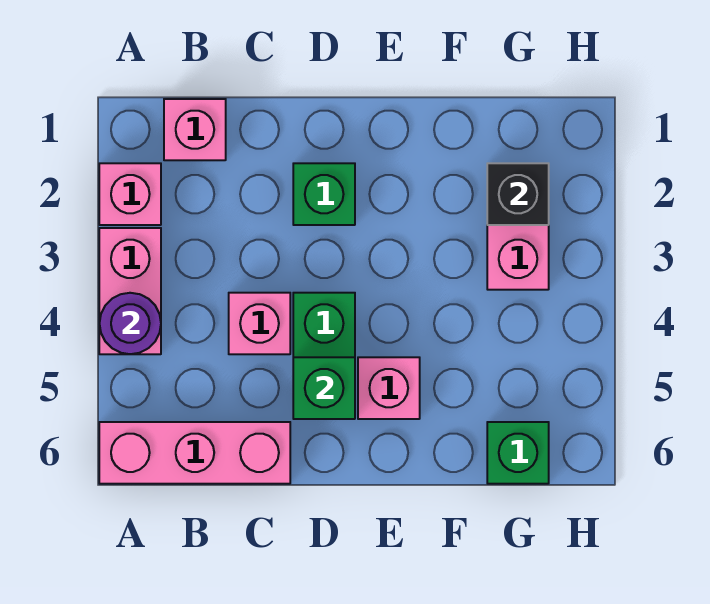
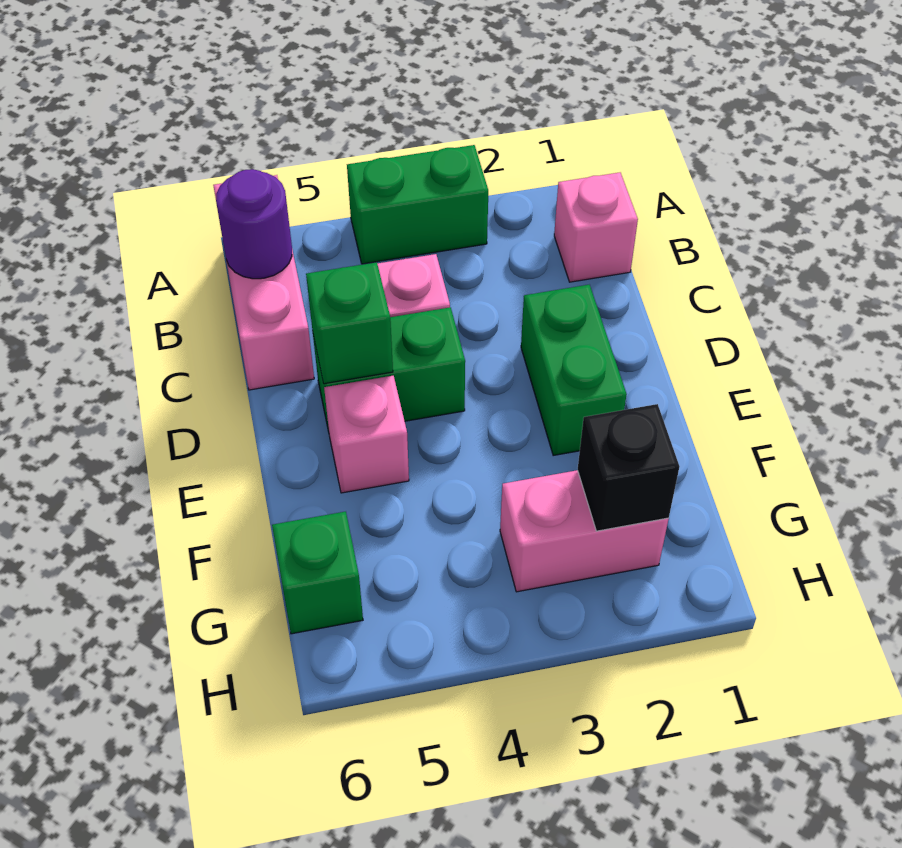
pink 1x1 brick [99,163,161,225] -> none
pink 1x2 brick [99,228,161,354] -> green 1x2 brick [347,145,488,264]
purple 1x1 round brick [99,293,161,354] -> purple 1x1 round brick moved to [216,169,292,279]
green 1x1 brick [293,163,355,225] -> green 1x2 brick [521,285,627,455]

